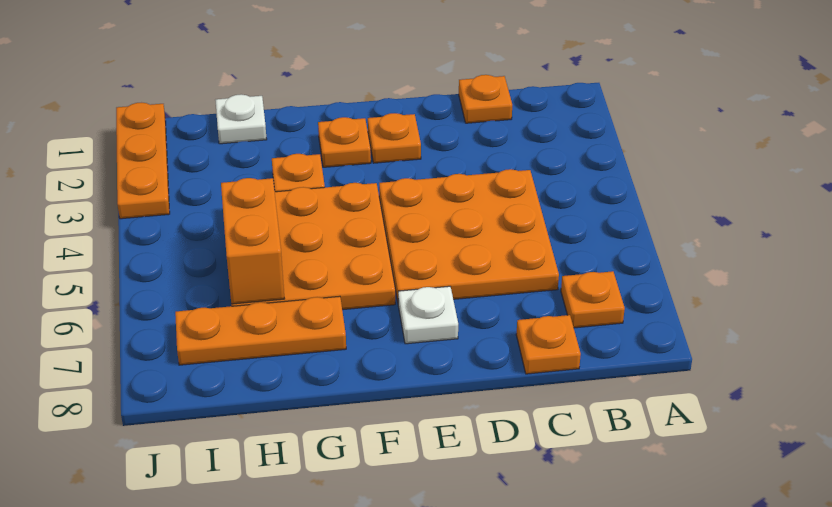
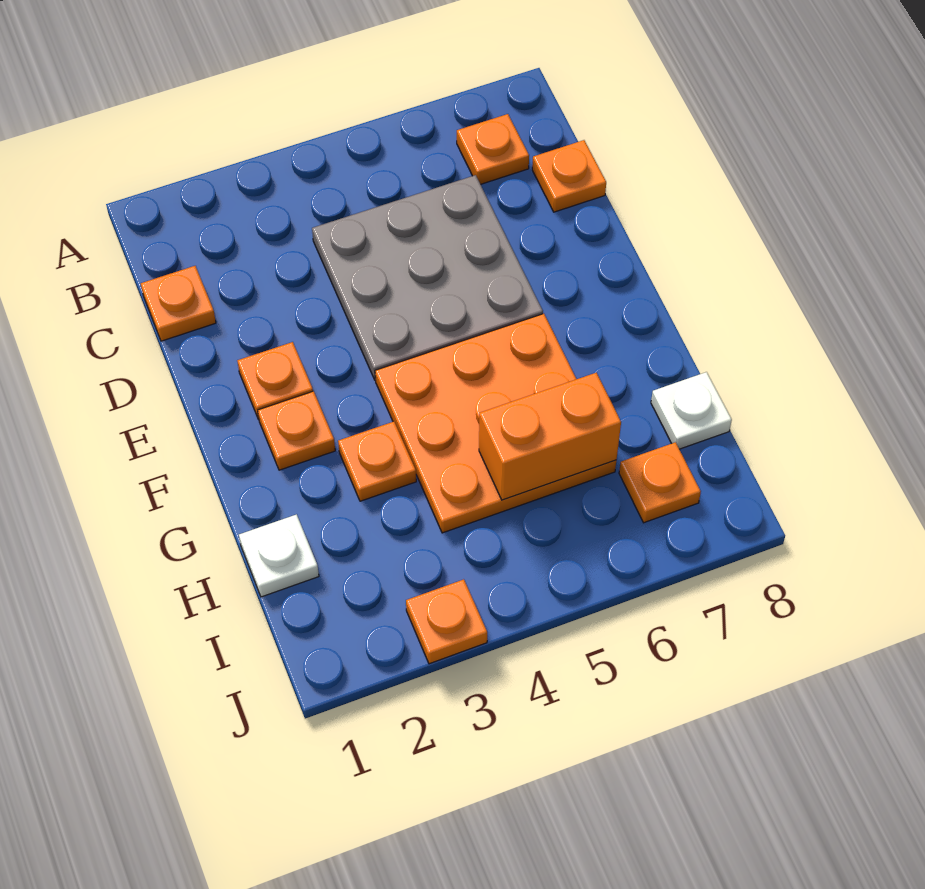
orange 3x3 plate [379,169,559,301] -> grey 3x3 plate [312,175,543,380]
white 1x1 plate [398,286,458,344] -> white 1x1 plate moved to [651,372,732,449]
orange 1x3 plate [175,296,346,365] -> orange 1x1 plate [619,442,701,523]
orange 1x3 plate [116,103,170,219] -> orange 1x1 plate [406,579,487,664]

